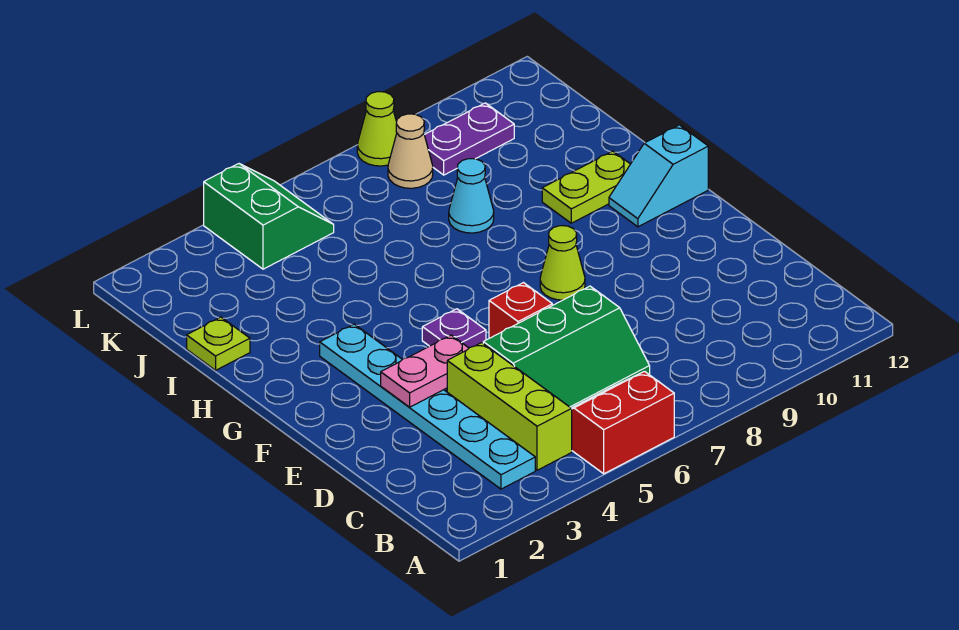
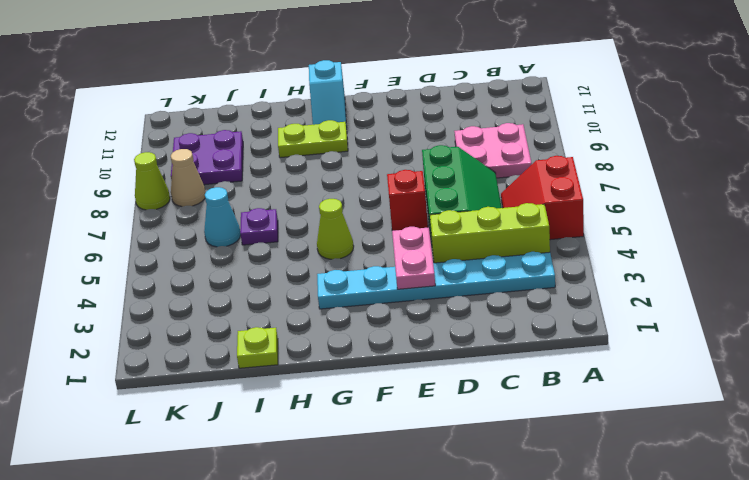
none -> pink 2x2 plate [454,123,532,178]
purple 1x1 plate [422,309,486,348] -> purple 1x1 plate moved to [240,208,278,245]
lime 1x1 cone [540,226,585,300] -> lime 1x1 cone moved to [317,199,354,259]
lime 1x2 plate [542,151,630,223] -> lime 1x2 plate turned to [278,120,348,158]
cyan 1x1 cone [449,159,494,233] -> cyan 1x1 cone moved to [204,187,241,247]
green 2x2 slope [204,164,334,269] -> none
purple 1x2 plate [425,103,514,175] -> purple 2x2 plate [171,130,243,185]

